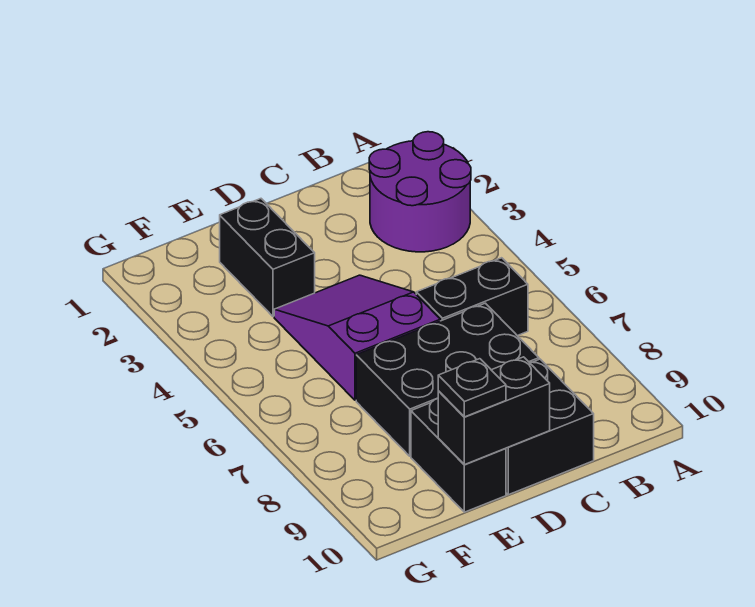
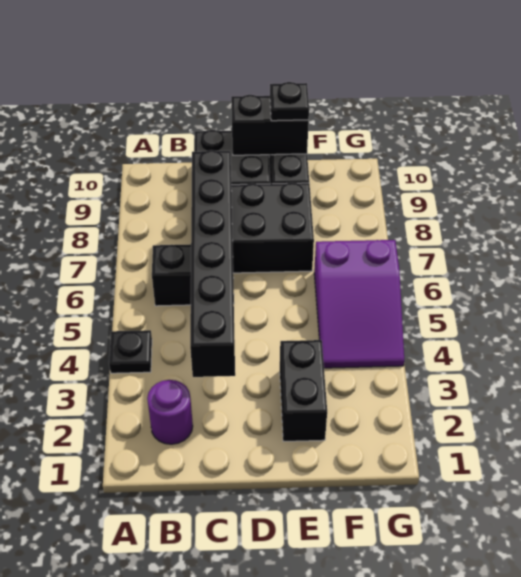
purple 2x2 round brick [369,132,471,252] -> purple 1x1 round brick [147,380,193,444]
none -> black 1x1 plate [109,330,152,373]
none -> black 1x6 brick [190,150,235,377]
purple 2x3 slope [274,275,440,400] -> purple 2x3 slope moved to [314,240,404,368]

